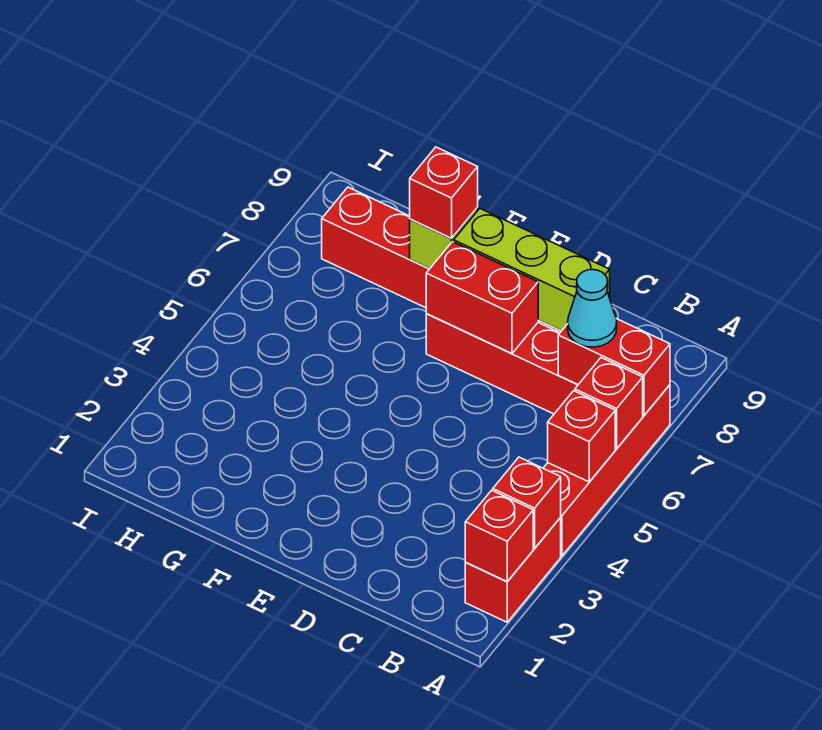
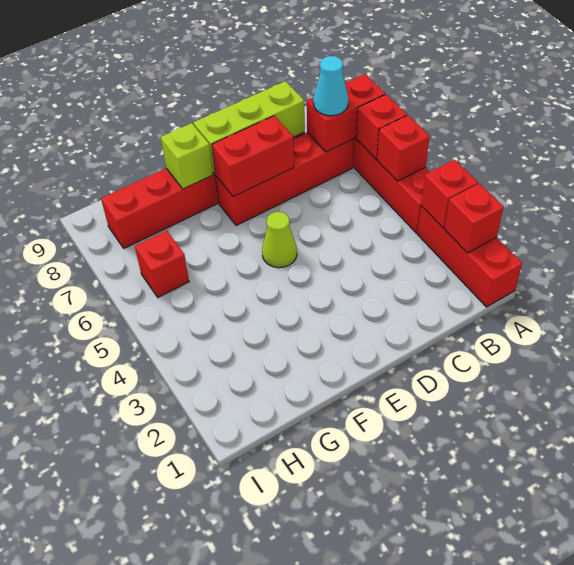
red 1x2 brick [465,518,561,622] -> red 1x3 brick [417,206,522,307]
none -> lime 1x1 cone [262,212,297,268]
red 1x1 brick [410,147,478,238] -> red 1x1 brick moved to [135,231,189,297]

